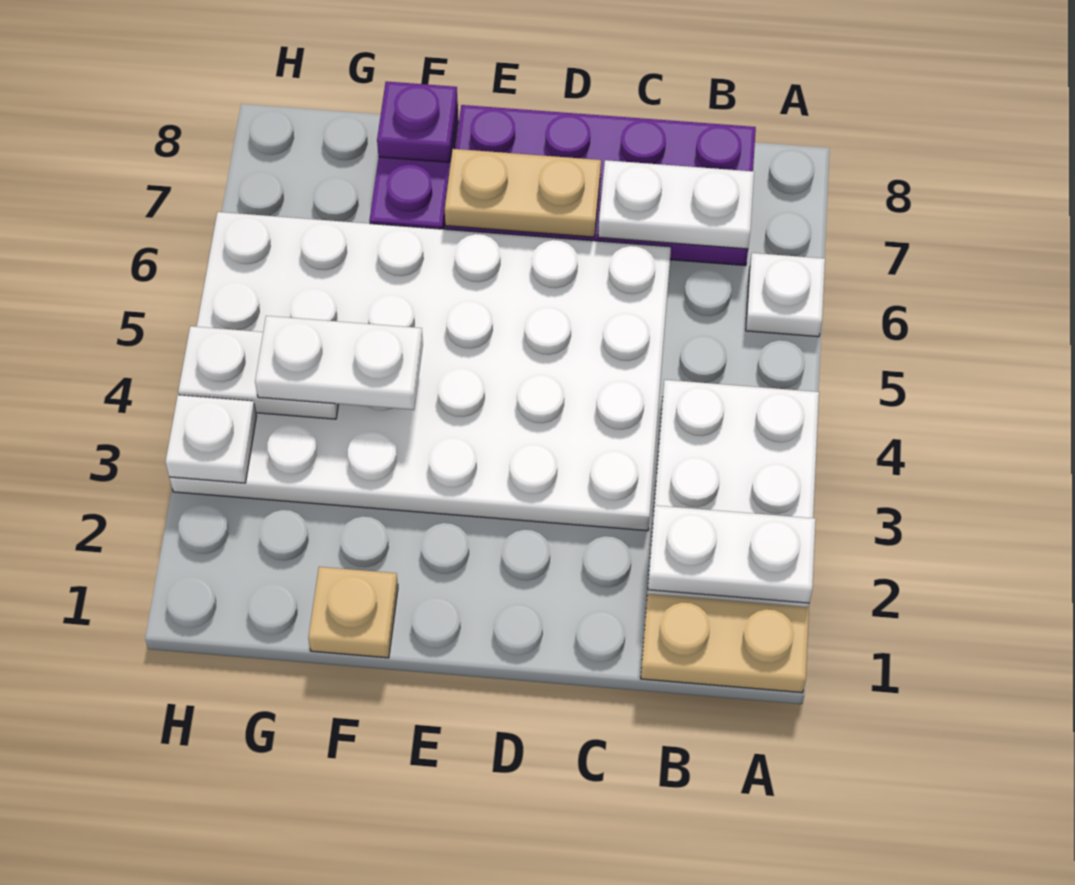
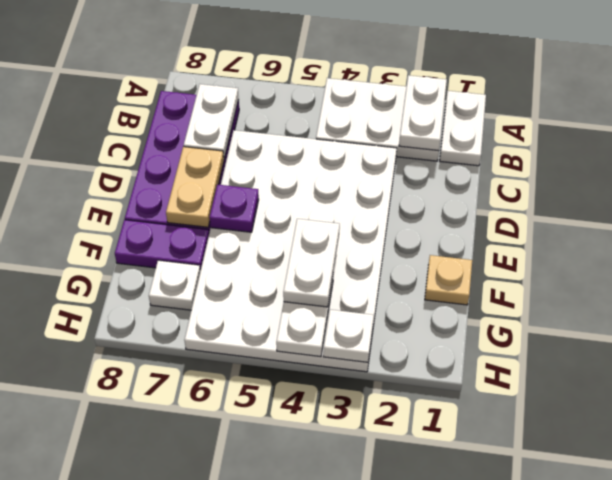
tan 1x2 plate [641,594,809,693] -> white 1x2 plate [440,91,486,166]
white 1x1 plate [746,253,825,337] -> white 1x1 plate moved to [149,260,200,310]
purple 1x1 plate [377,81,458,162] -> purple 1x1 plate moved to [209,185,259,232]

